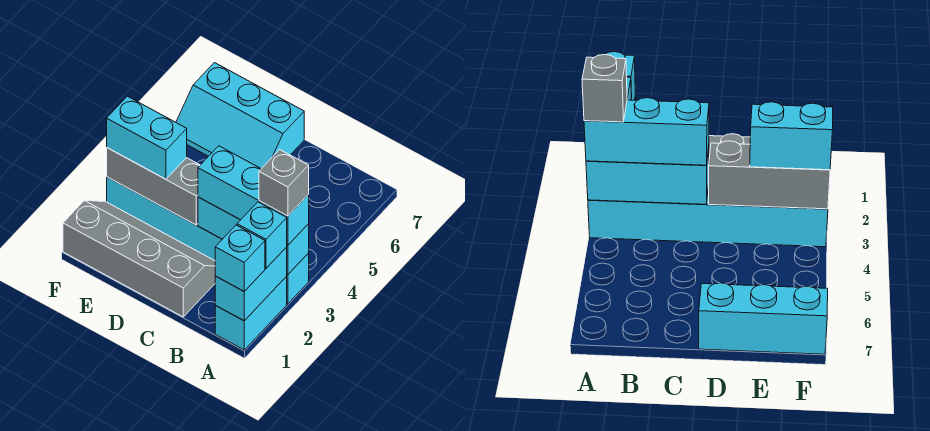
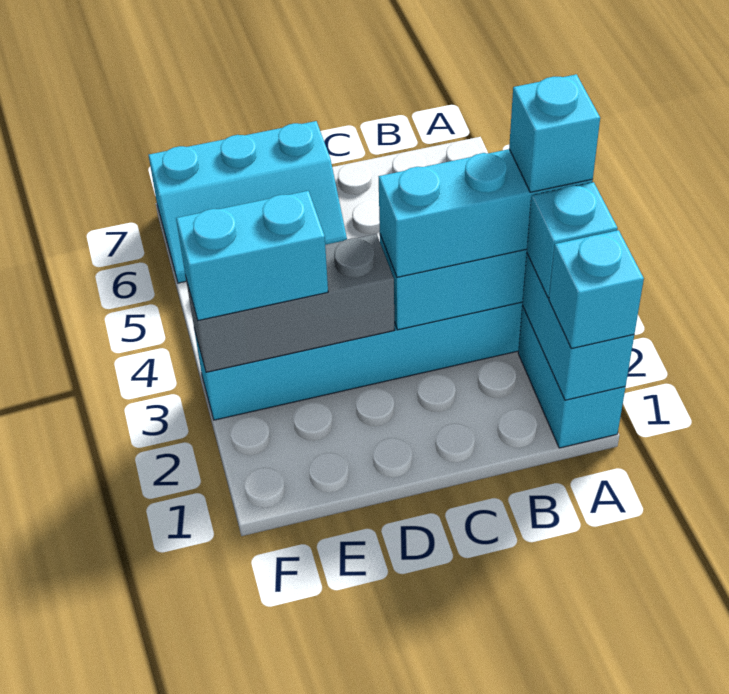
grey 1x1 brick [259,150,309,216] -> cyan 1x1 brick [509,74,600,192]
grey 2x4 slope [63,200,215,317] -> none

